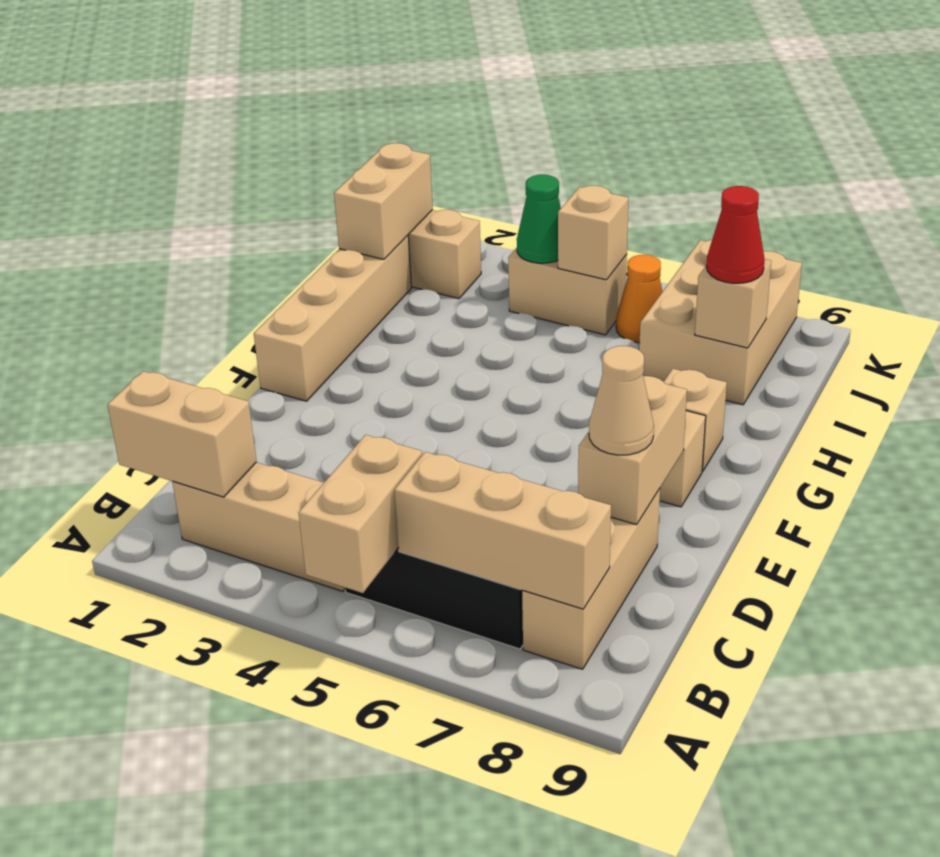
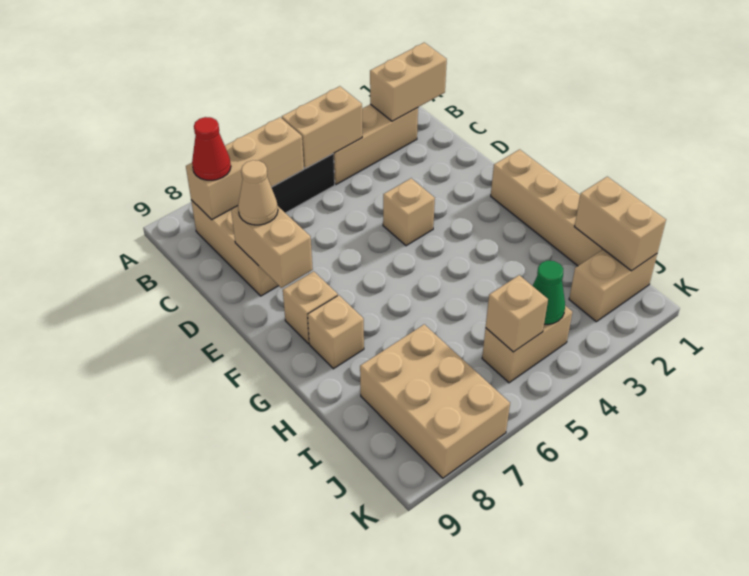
tan 1x2 brick [299,435,422,593] -> tan 1x2 brick turned to [282,86,362,169]
tan 1x1 brick [695,259,771,348] -> tan 1x1 brick moved to [383,178,435,246]
red 1x1 cone [706,186,765,283] -> red 1x1 cone moved to [192,117,231,180]
orange 1x1 cone [616,255,663,343] -> none

